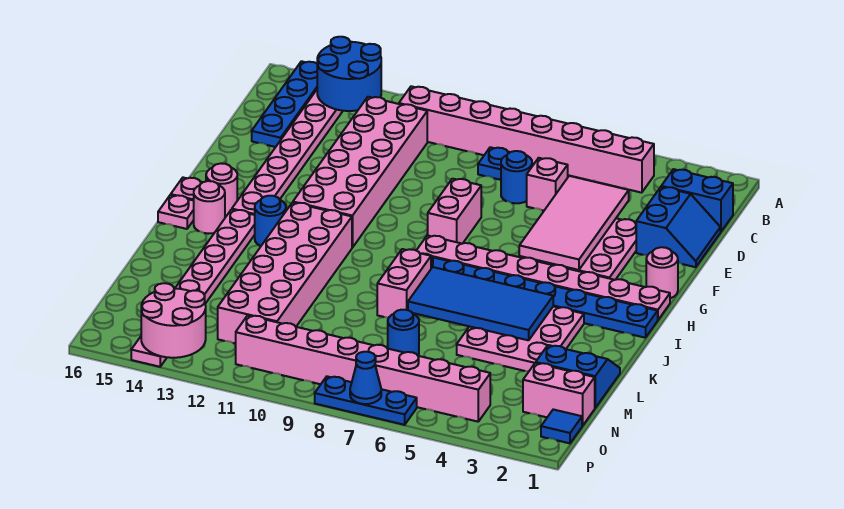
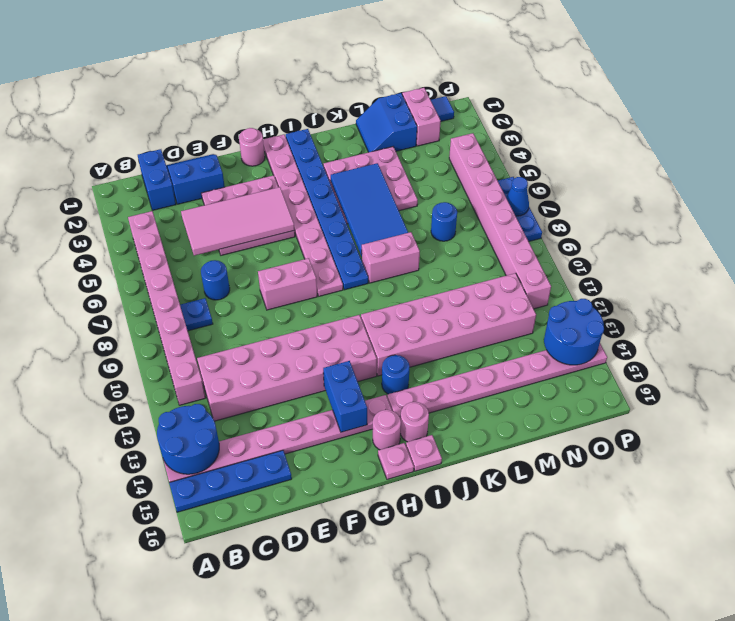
pink 1x1 brick [527,158,568,211] -> none
none -> blue 1x2 brick [323,361,367,432]
pink 2x2 round brick [141,283,206,358] -> blue 2x2 round brick [544,299,604,365]

